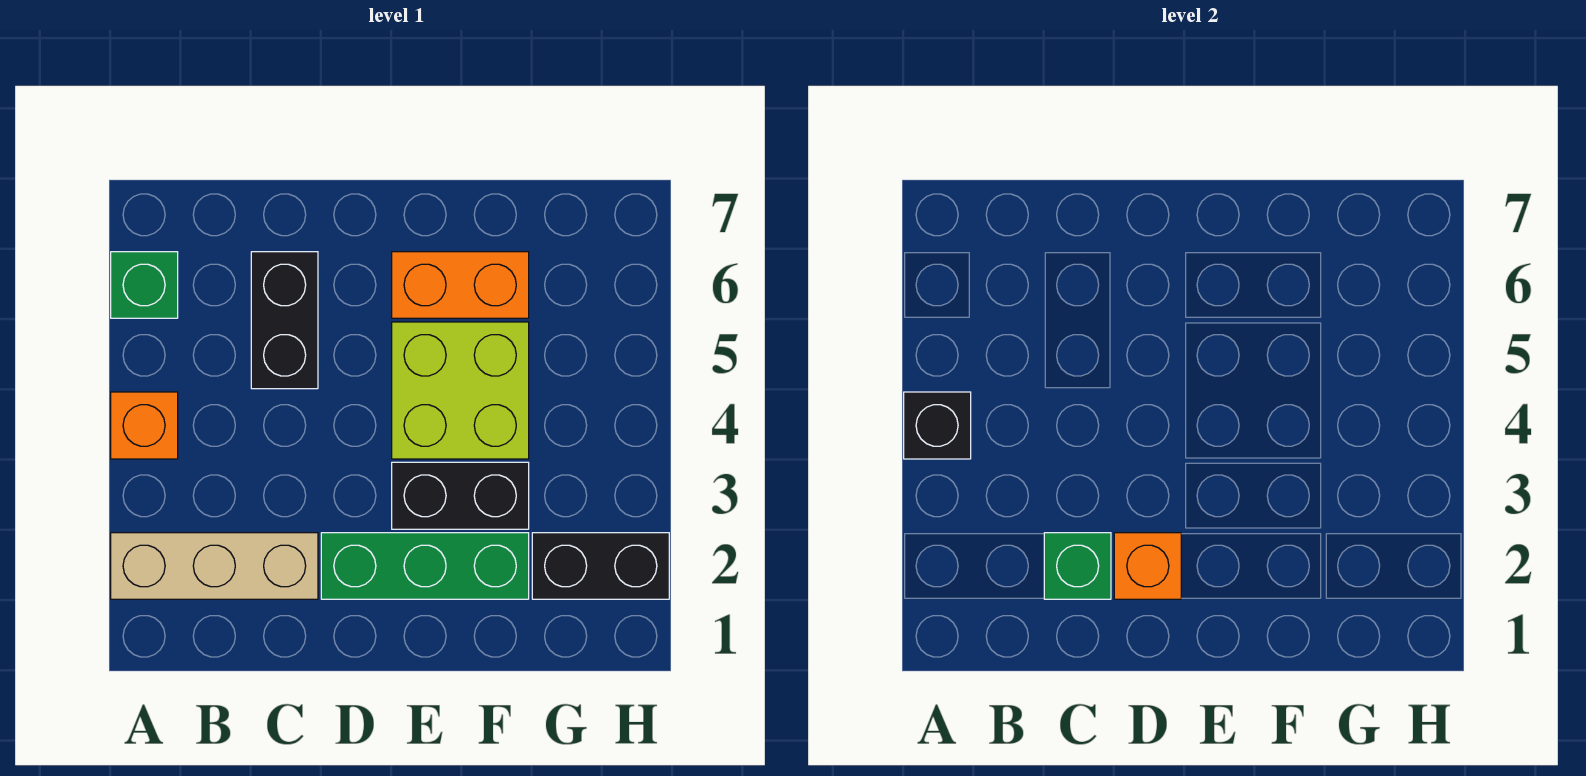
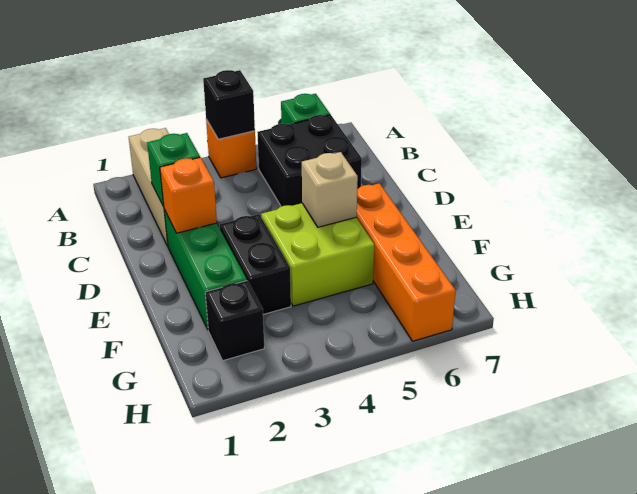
black 1x2 brick [251,252,318,389] -> black 2x2 brick [257,115,362,207]
none -> tan 1x1 brick [302,152,358,227]
orange 1x2 brick [392,252,529,318] -> orange 1x4 brick [356,183,456,341]
black 1x2 brick [532,533,669,599] -> black 1x1 brick [205,281,264,361]

